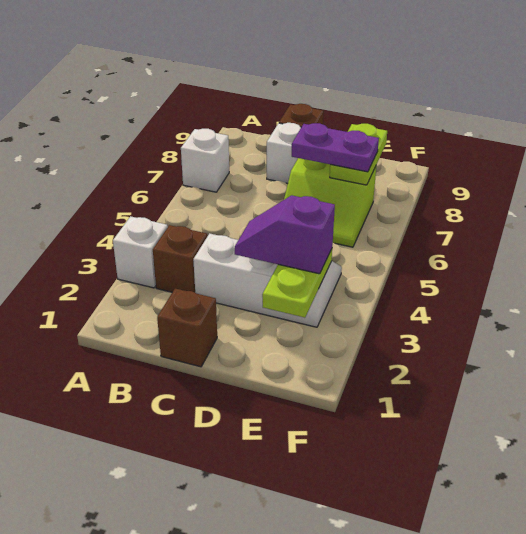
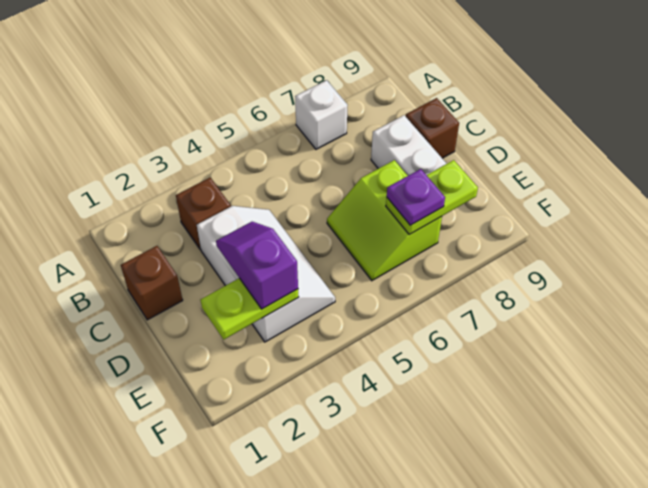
white 1x1 brick [113,216,168,288] -> none
purple 1x2 plate [292,123,379,172] -> purple 1x1 plate [387,169,445,225]

